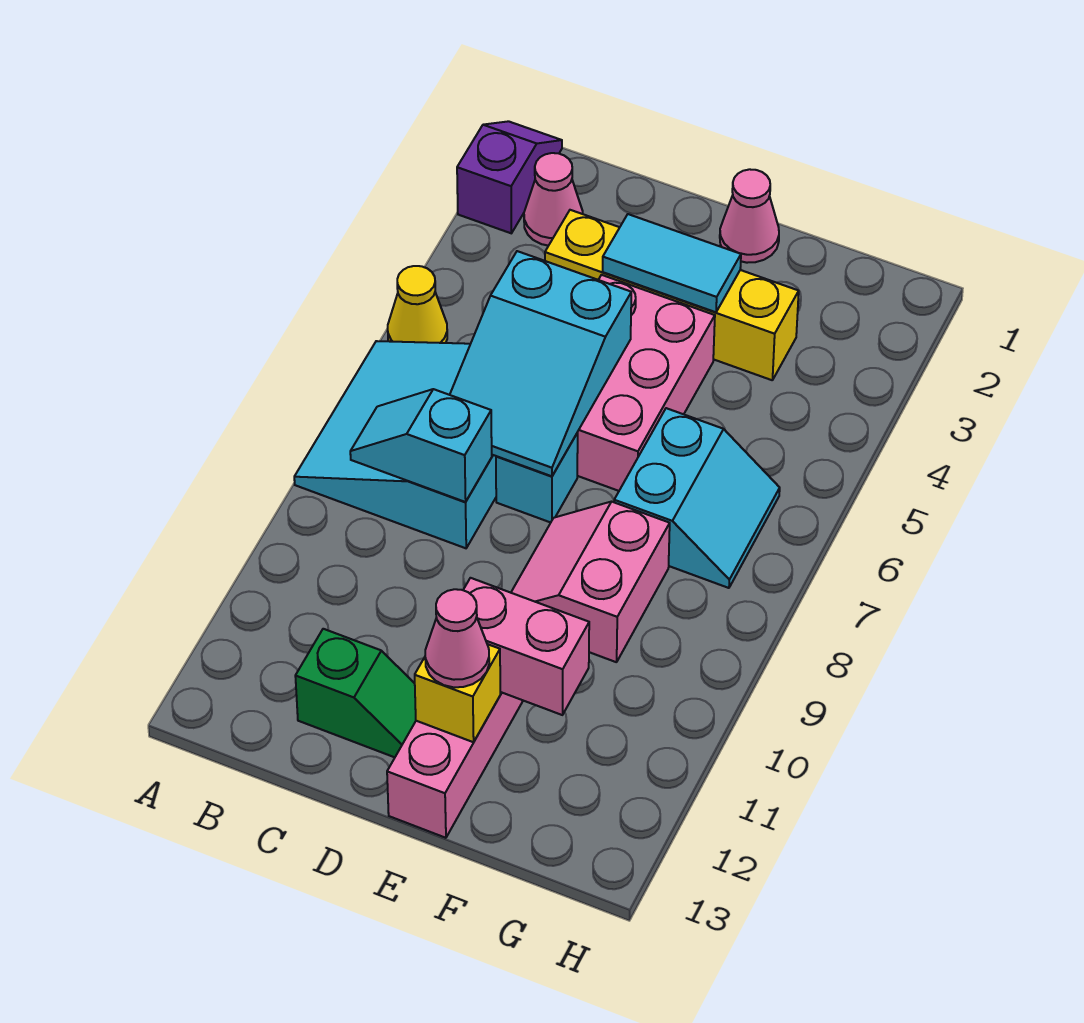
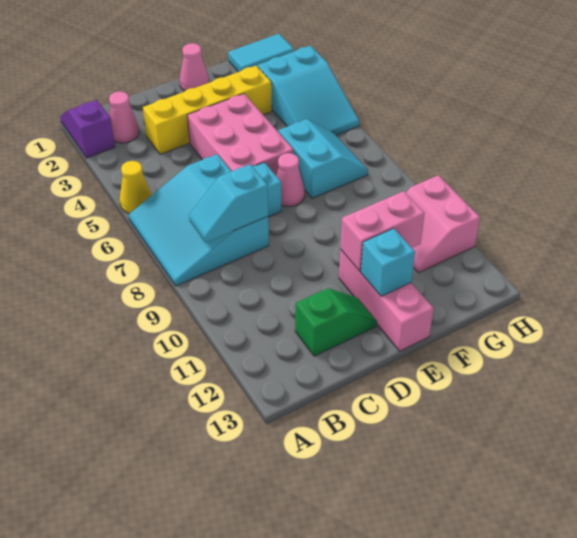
cyan 2x3 slope [450,251,631,476] -> cyan 2x3 slope moved to [258,46,359,135]
cyan 1x2 tile [603,214,741,312] -> cyan 1x2 tile moved to [228,34,294,72]
pink 2x2 slope [511,502,670,662] -> pink 2x2 slope moved to [406,175,480,273]
yellow 1x1 brick [415,644,500,742] -> cyan 1x1 brick [361,228,415,296]
pink 1x1 cone [425,589,489,687] -> pink 1x1 cone moved to [276,153,305,206]

